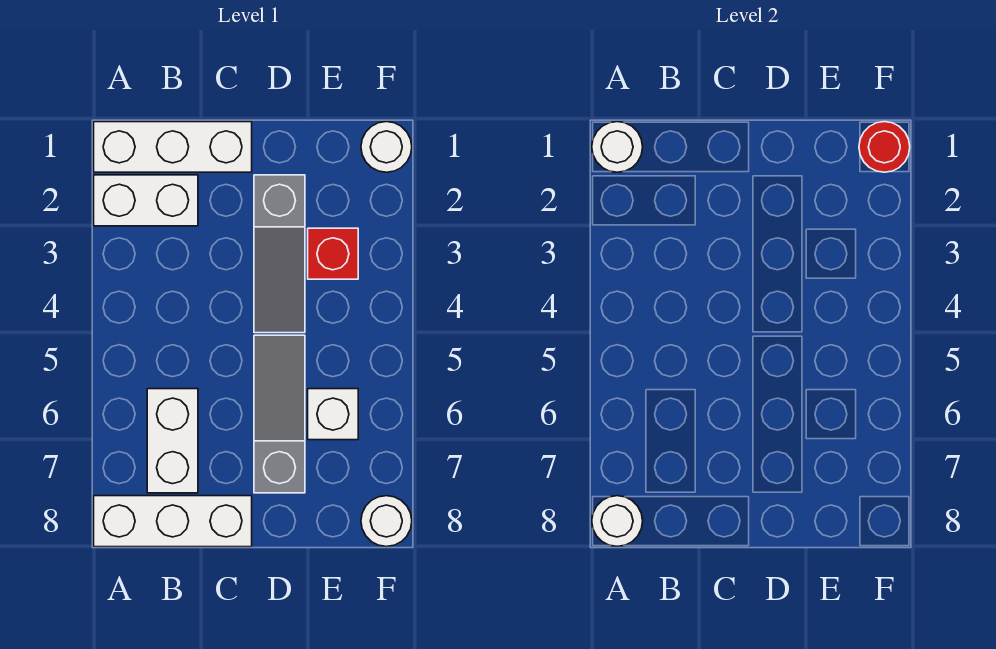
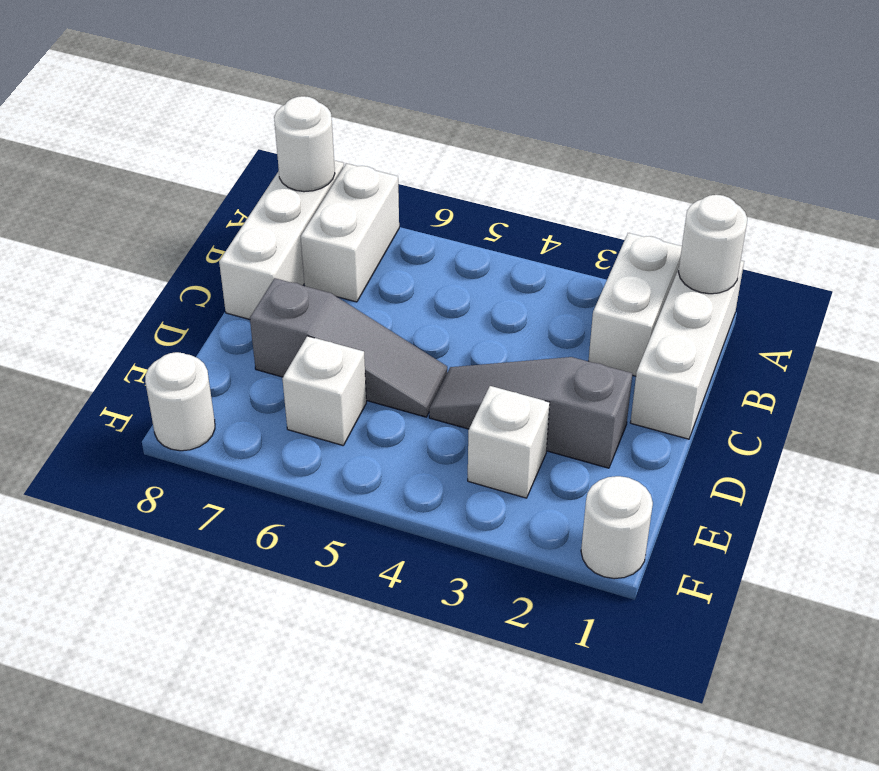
white 1x2 brick [147,389,198,493] -> white 1x2 brick turned to [301,163,399,302]
red 1x1 brick [308,228,358,279] -> white 1x1 brick [468,386,550,498]
red 1x1 round brick [859,122,910,172] -> none

